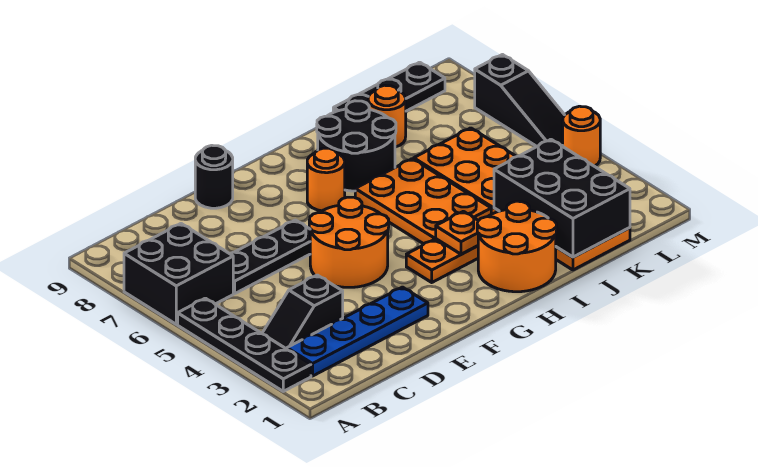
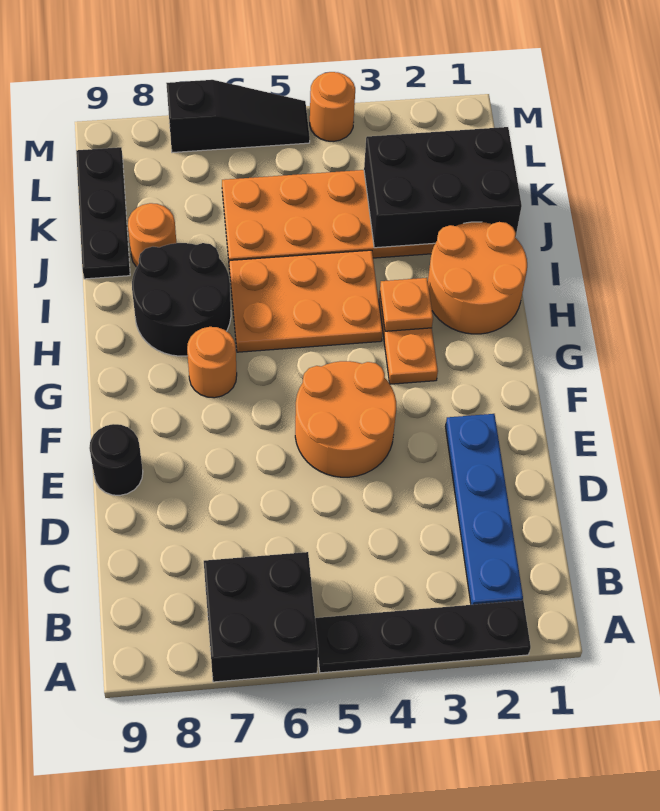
black 1x2 slope [262,275,343,349] -> none
black 1x3 plate [230,220,310,294] -> none

